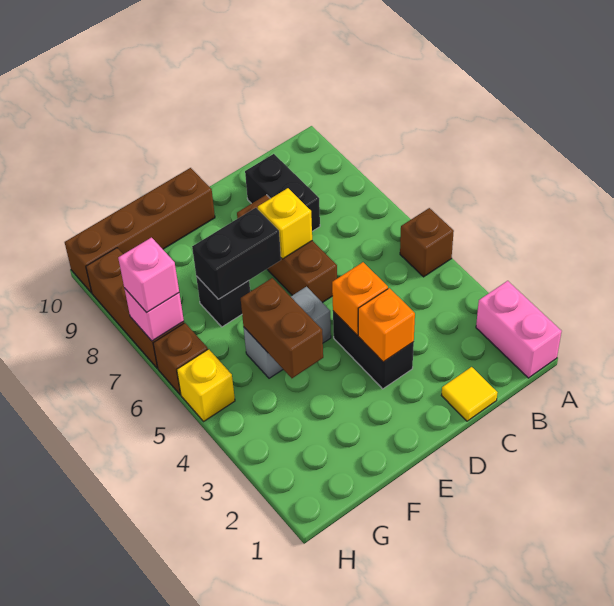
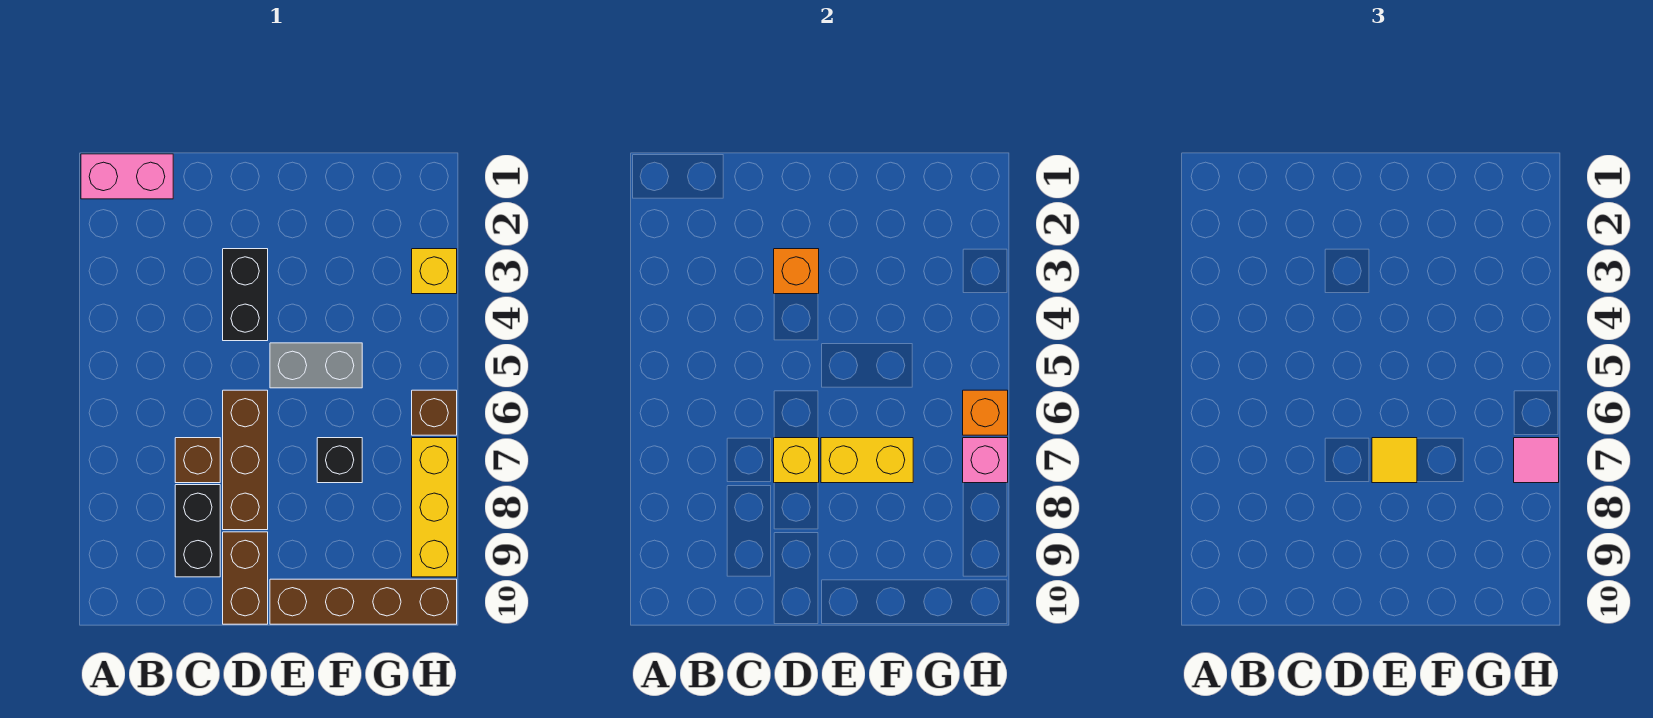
pink 1x2 brick [476,281,562,378] -> pink 1x2 brick turned to [81,154,173,199]
brown 1x1 brick [400,208,454,277] -> brown 1x1 brick moved to [175,438,220,483]
yellow 1x1 tile [441,367,498,421] -> yellow 1x1 tile moved to [1372,438,1417,483]
orange 1x1 brick [332,262,388,335] -> orange 1x1 brick moved to [963,390,1008,435]
black 1x2 brick [192,208,281,299] -> yellow 1x2 brick [821,438,913,483]
brown 1x2 brick [241,278,323,378] -> brown 1x2 brick moved to [223,532,268,624]
yellow 1x1 brick [177,349,235,421] -> yellow 1x1 brick moved to [412,249,457,294]
brown 1x3 brick [86,248,184,368] -> yellow 1x3 brick [412,438,457,577]
pink 1x1 brick [118,238,179,312] -> pink 1x1 tile [1514,438,1559,483]

